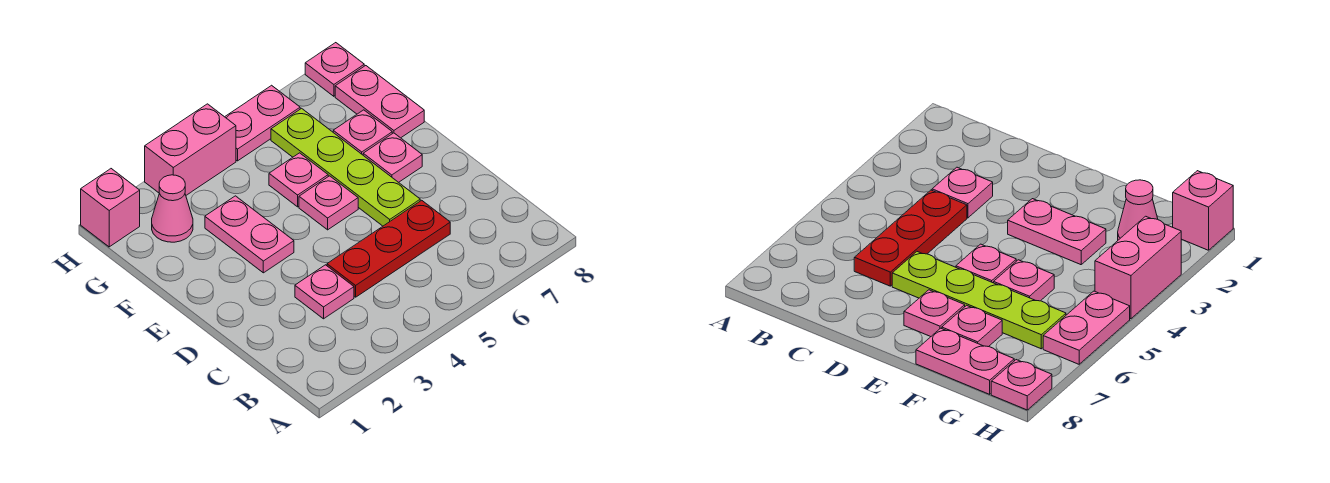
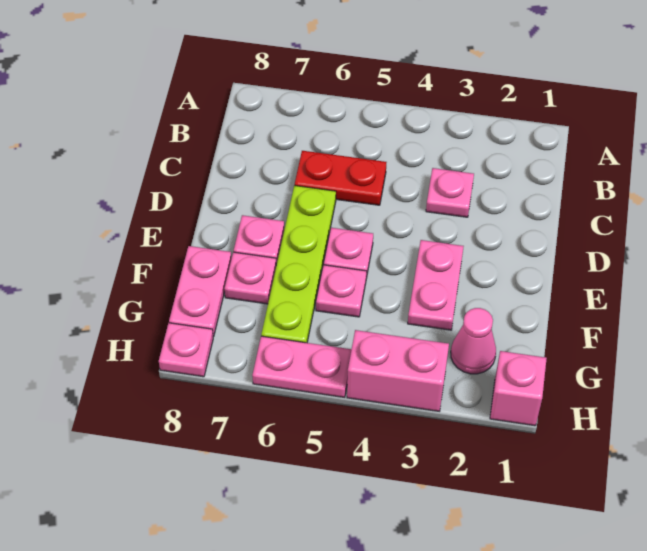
red 1x3 plate [327,200,450,297] -> red 1x2 plate [295,151,386,205]

